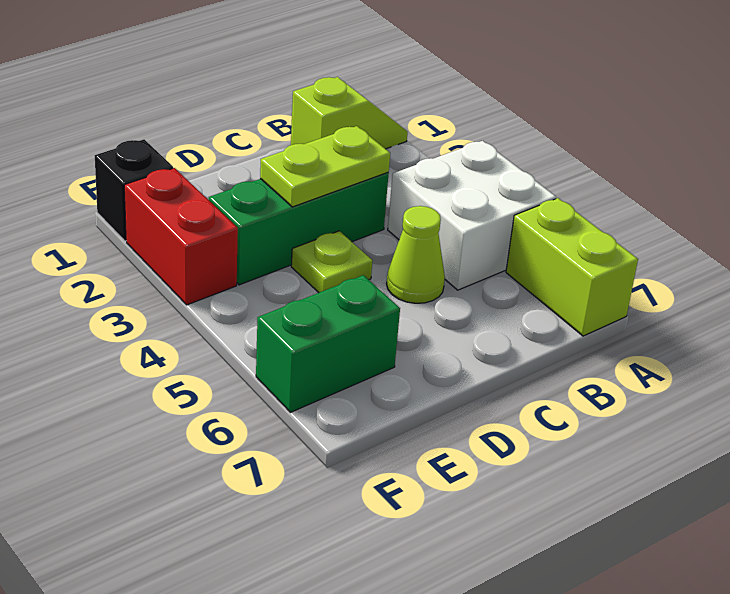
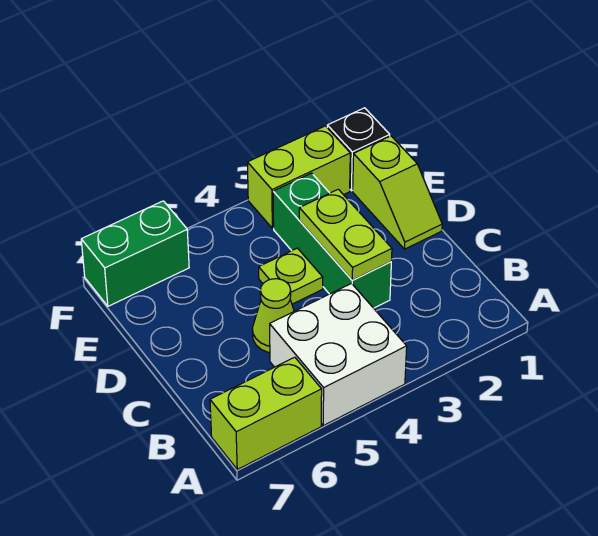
lime 1x2 slope [291,77,408,149] -> lime 1x2 slope moved to [353,136,442,249]
green 1x2 brick [256,275,400,412] -> green 1x2 brick turned to [81,201,189,306]
red 1x2 brick [124,168,238,305] -> lime 1x2 brick [247,126,350,228]

